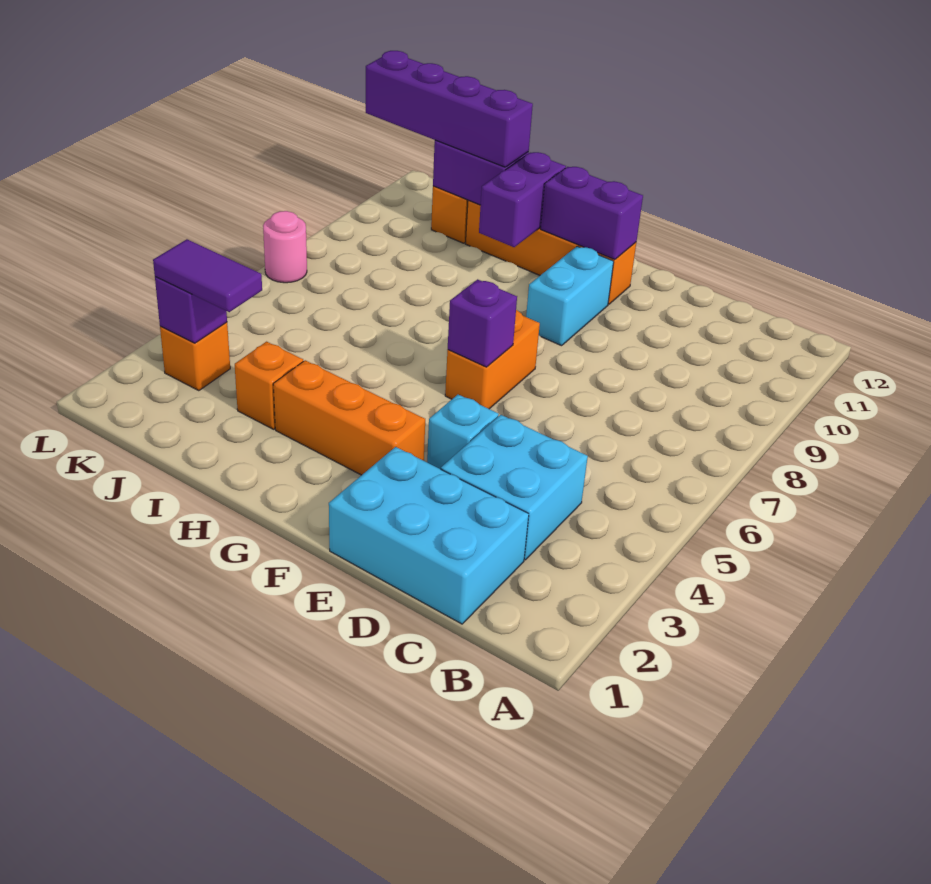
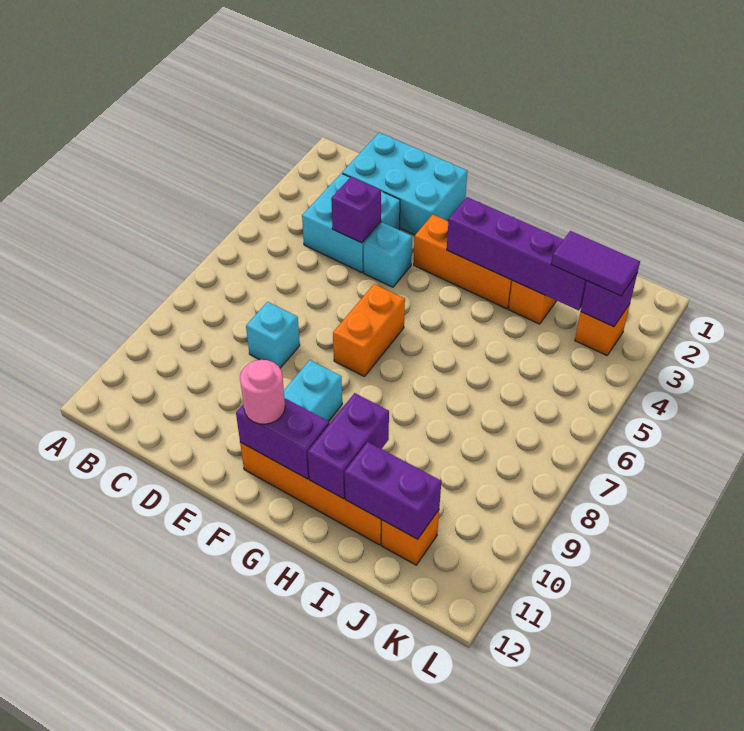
none -> cyan 1x1 brick [246,302,300,368]
purple 1x1 brick [448,279,517,367] -> purple 1x1 brick moved to [331,177,381,243]
purple 1x4 brick [366,51,533,167] -> purple 1x4 brick moved to [447,197,587,310]
pink 1x1 round brick [263,211,307,283] -> pink 1x1 round brick moved to [240,360,285,424]

